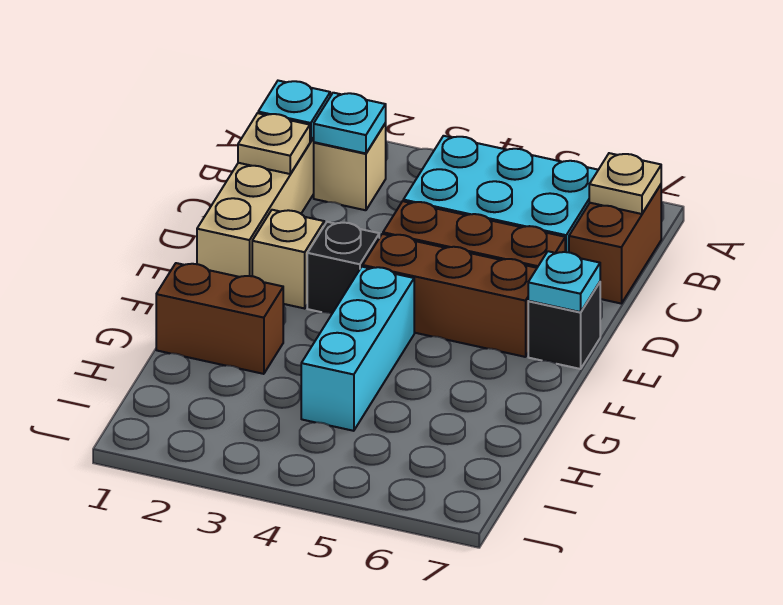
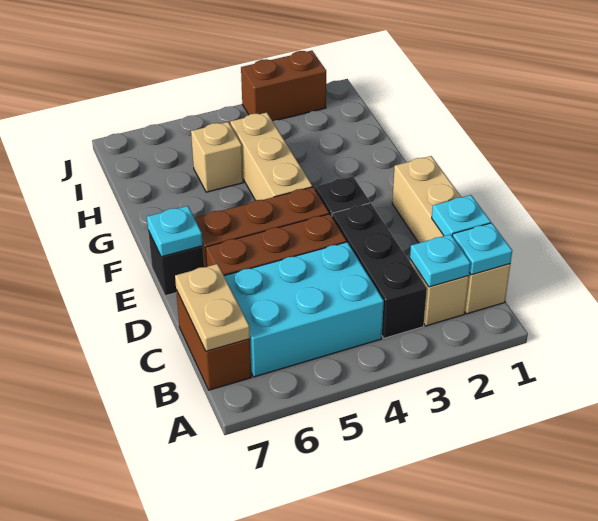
none -> black 1x3 brick [332,203,427,338]
tan 1x1 plate [589,153,661,214] -> tan 1x2 plate [175,264,250,351]
tan 1x1 plate [238,113,310,174] -> cyan 1x1 plate [432,195,491,236]
tan 1x1 brick [252,210,324,308] -> tan 1x1 brick moved to [191,122,243,192]
cyan 1x3 brick [301,267,414,431] -> tan 1x3 brick [230,112,312,200]
brown 1x2 brick [156,263,283,374] -> brown 1x2 brick moved to [241,51,326,121]

